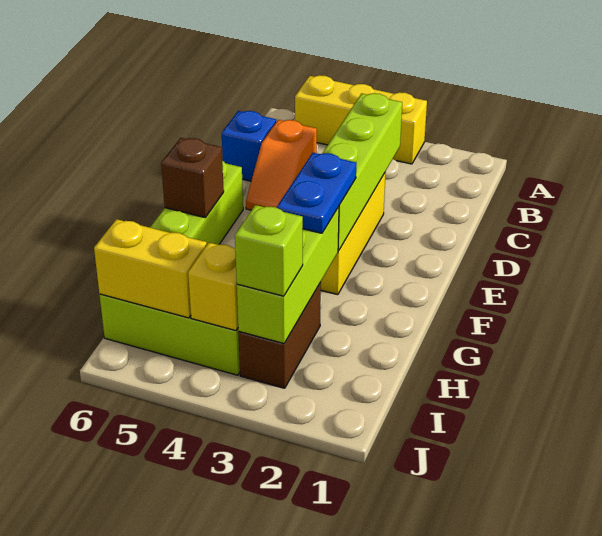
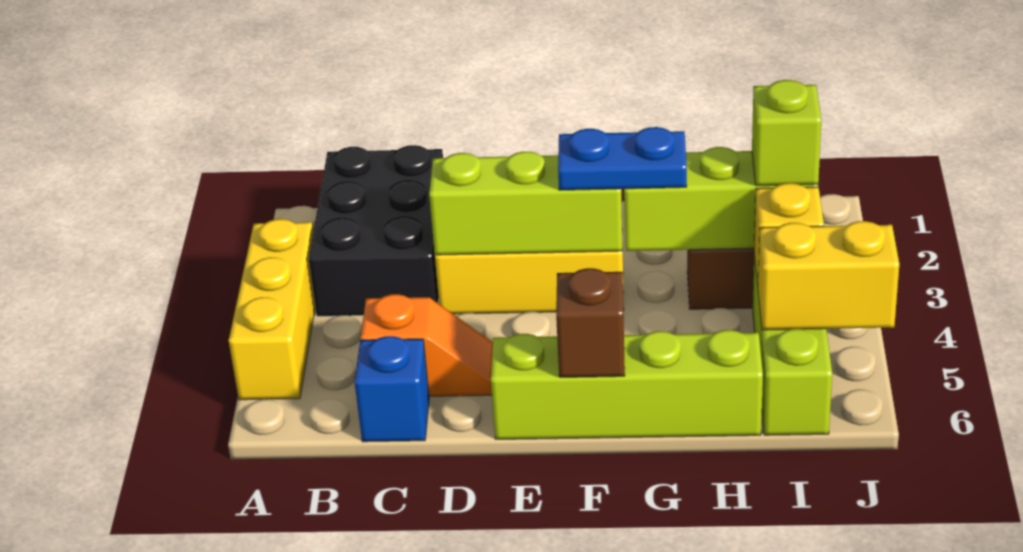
none -> black 2x3 brick [309,145,443,316]
lime 1x4 brick [323,93,402,251] -> lime 1x3 brick [429,152,623,255]
yellow 1x2 brick [94,219,207,318] -> yellow 1x2 brick turned to [758,221,899,330]

